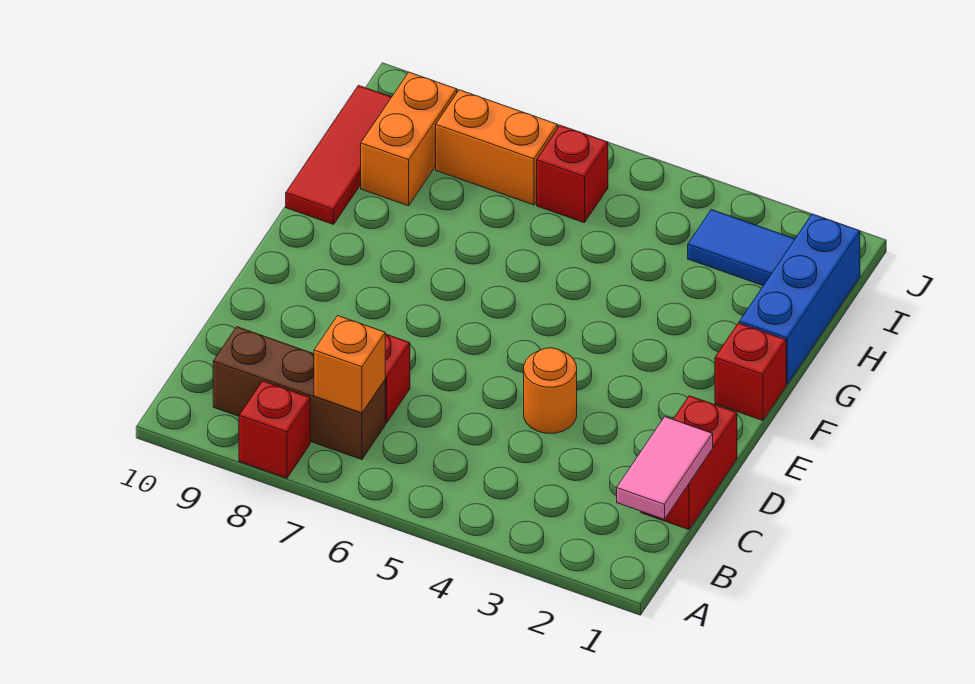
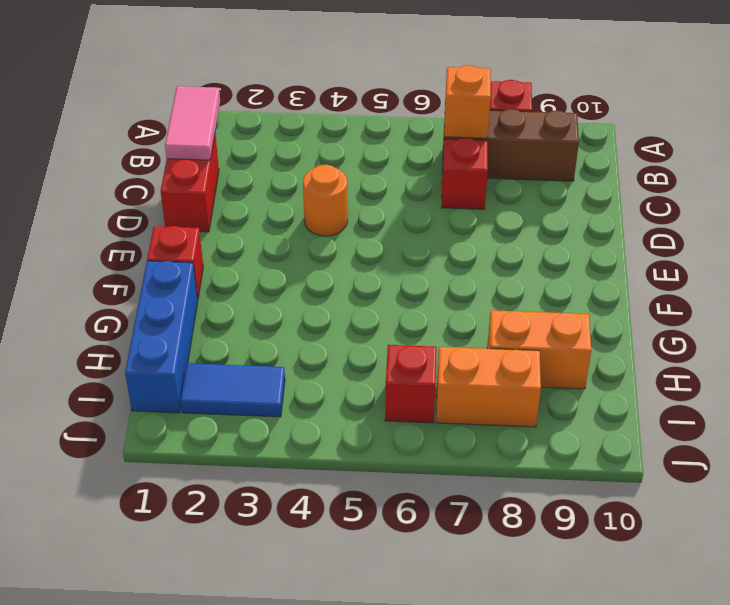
red 1x3 tile [286,85,391,224] -> none
orange 1x2 brick [361,72,457,206] -> orange 1x2 brick turned to [487,310,591,389]

